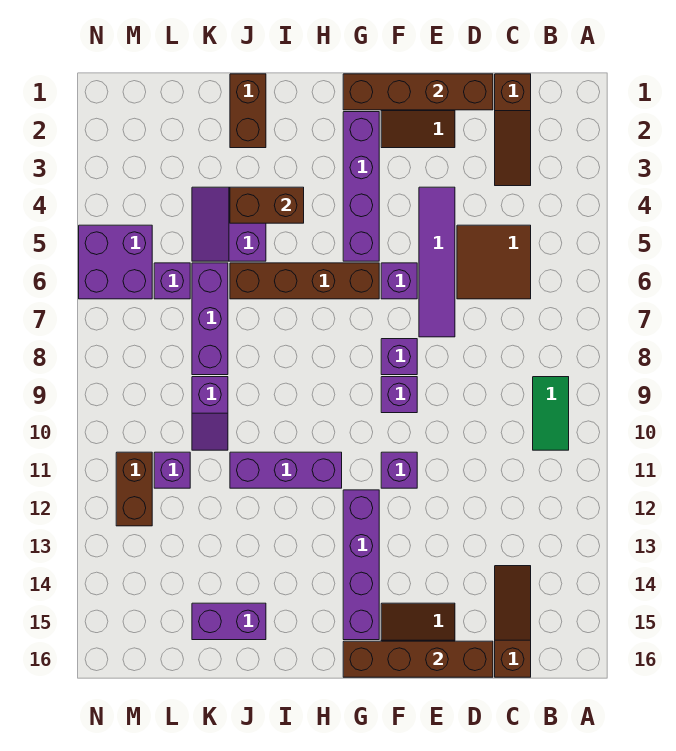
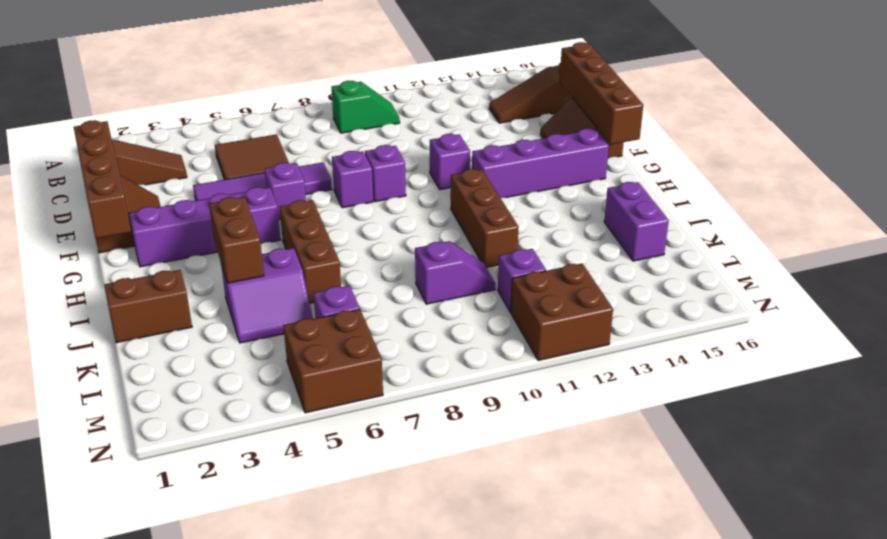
green 1x2 tile [533,377,569,450] -> green 1x2 slope [331,81,400,133]
brown 1x4 brick [230,263,379,299] -> brown 1x3 brick [280,200,341,303]
purple 1x3 brick [230,452,342,488] -> brown 1x3 brick [451,169,519,268]
purple 1x3 brick [192,263,228,375] -> none
purple 2x2 brick [79,225,152,299] -> brown 2x2 brick [283,309,383,413]
brown 1x2 brick [116,452,152,526] -> brown 2x2 brick [511,264,613,361]

